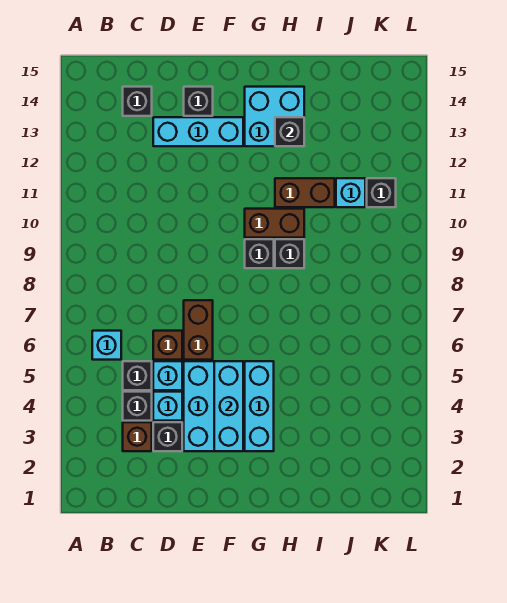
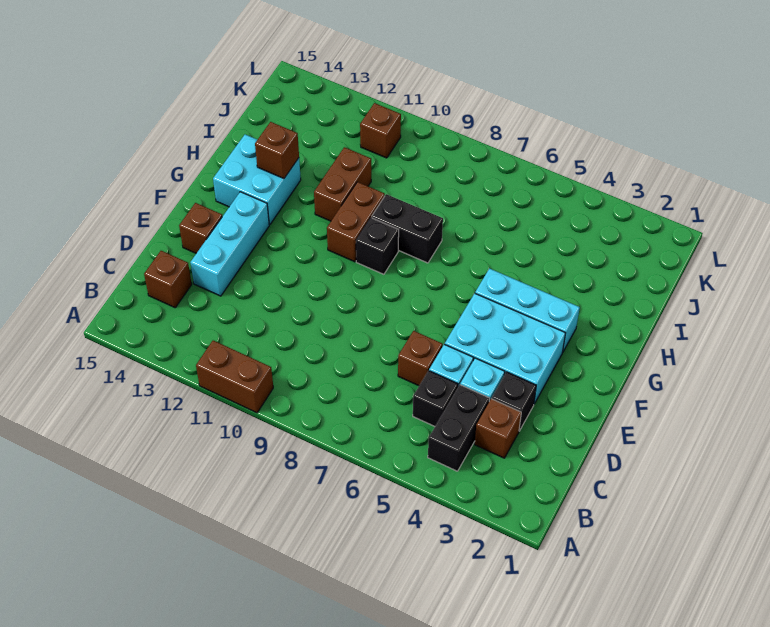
cyan 1x1 brick [92,331,121,360] -> none
black 1x1 brick [123,392,152,421] -> black 1x2 brick [428,385,490,471]
black 1x1 brick [123,87,152,116] -> brown 1x1 brick [144,251,192,308]
brown 1x2 brick [184,300,213,360] -> brown 1x2 brick moved to [196,341,273,413]
black 1x1 brick [184,87,213,116] -> brown 1x1 brick [179,203,222,253]
cyan 1x3 brick [214,361,243,451] -> none
black 1x1 brick [275,239,304,268] -> black 1x2 brick [372,194,443,263]
black 1x1 brick [275,117,304,146] -> brown 1x1 brick [255,122,299,178]
cyan 1x1 brick [336,178,365,207] -> none
black 1x1 brick [367,178,396,207] -> brown 1x1 brick [360,103,401,158]

